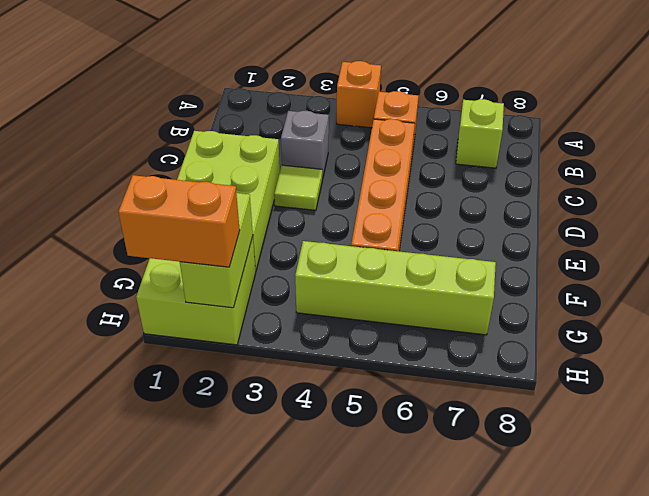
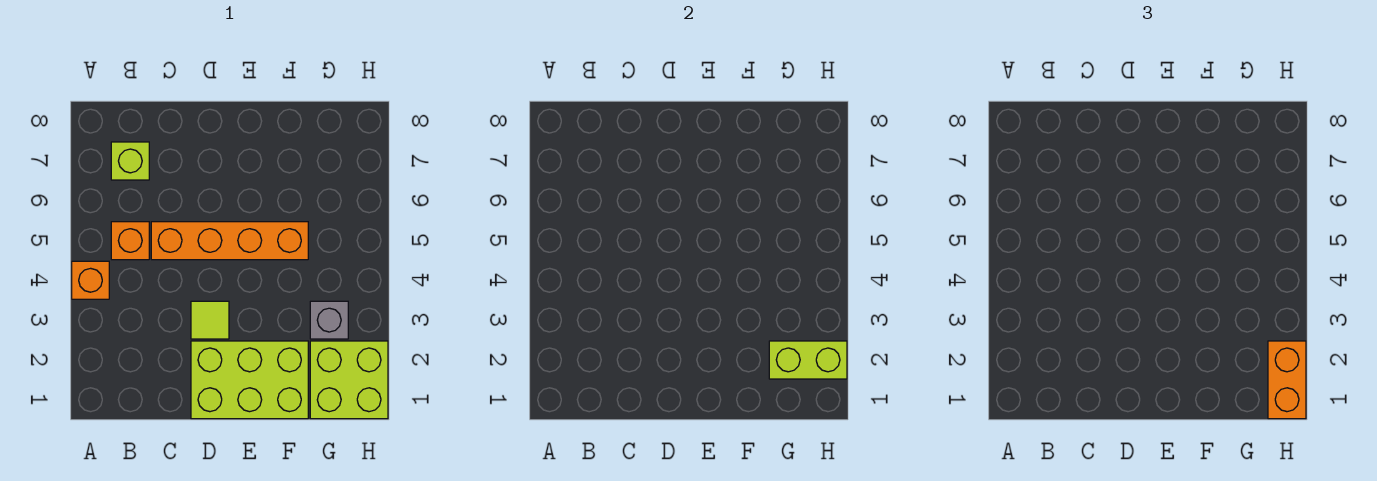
grey 1x1 brick [281,111,329,180] -> grey 1x1 brick moved to [310,301,348,339]
lime 1x4 brick [295,241,496,335] -> none

